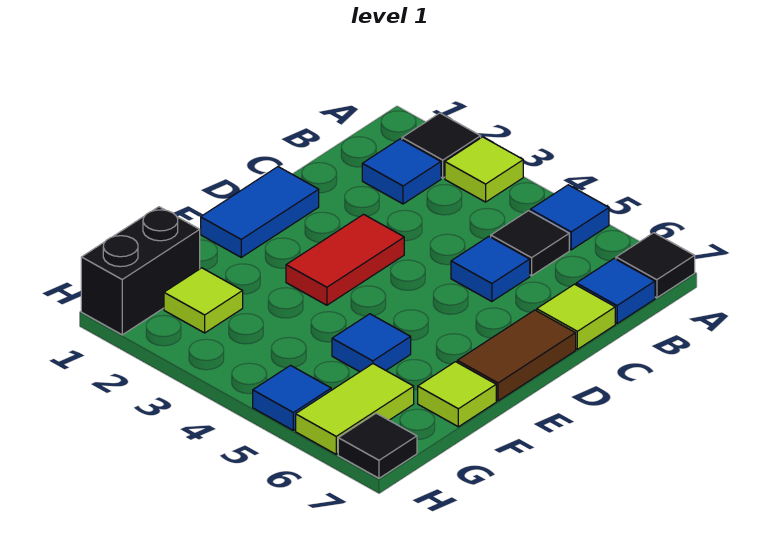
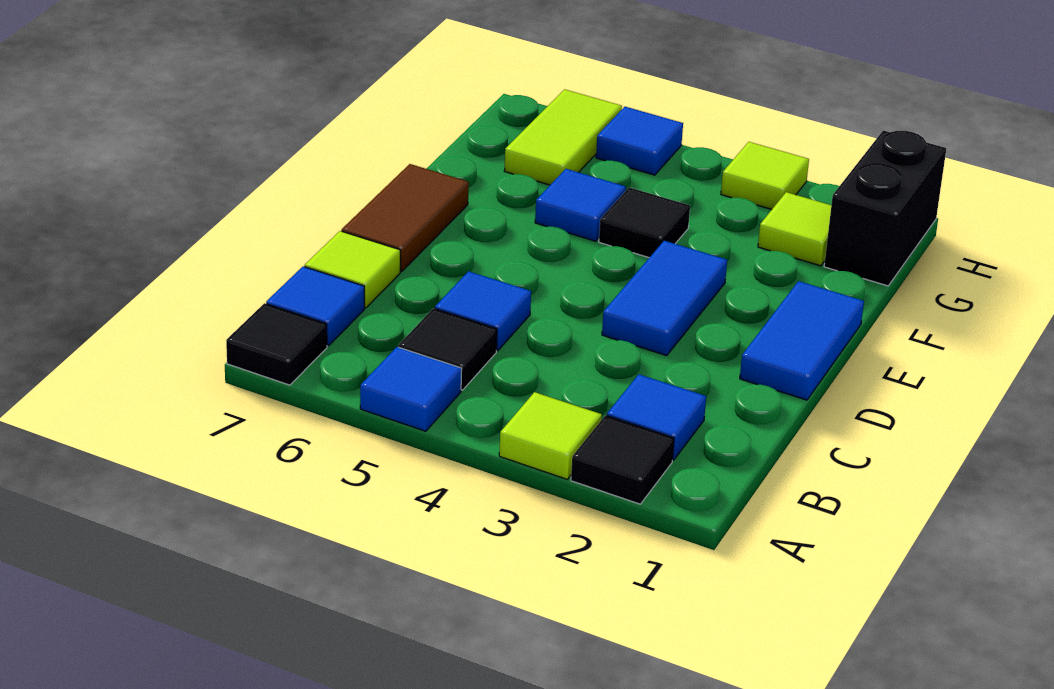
red 1x2 tile [286,214,404,305] -> blue 1x2 tile [602,241,727,356]
lime 1x1 tile [418,362,496,427] -> lime 1x1 tile moved to [721,142,809,209]
black 1x1 tile [338,413,417,478] -> black 1x1 tile moved to [599,187,690,258]

